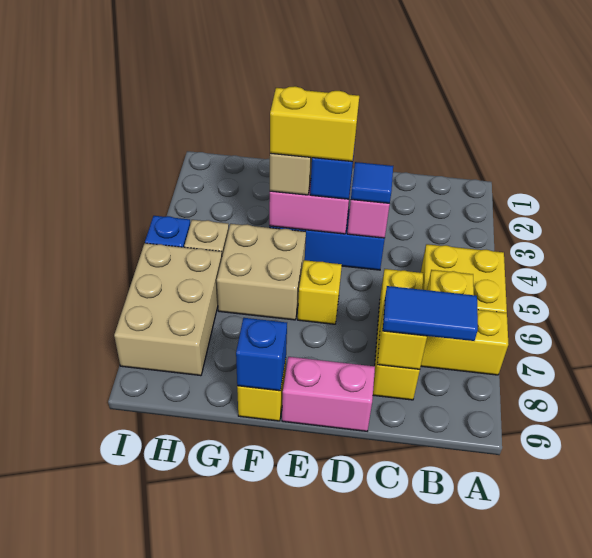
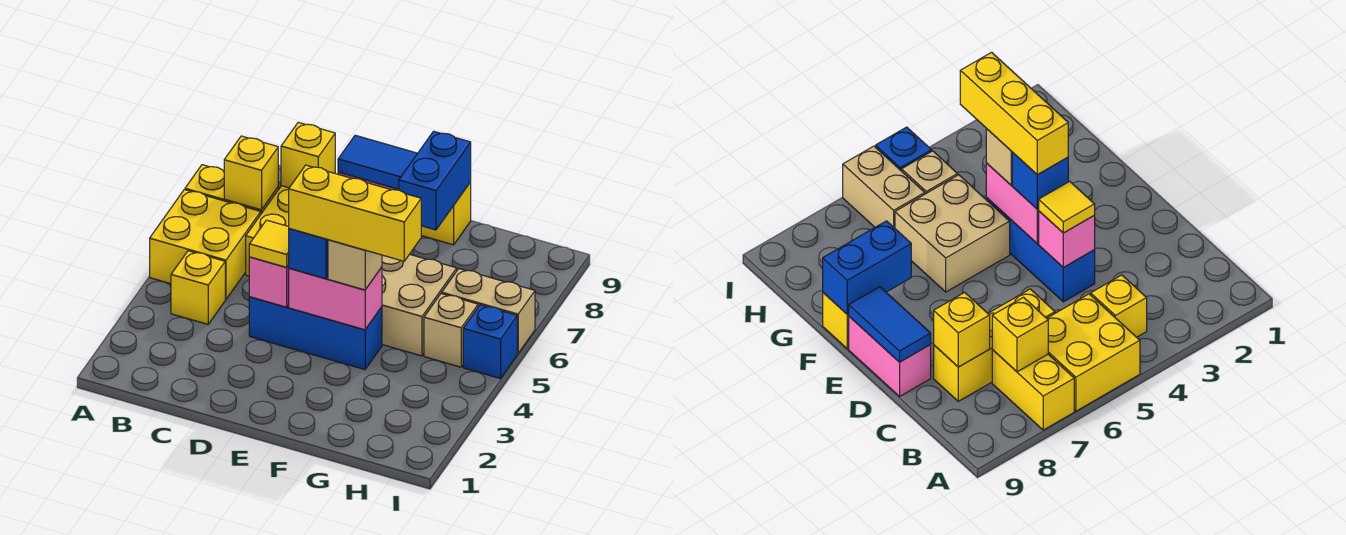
blue 1x2 tile [383,286,478,341] -> blue 1x2 tile moved to [338,135,418,189]
blue 1x1 tile [351,162,393,203] -> yellow 1x1 tile [249,220,289,267]
yellow 1x2 brick [270,86,359,162] -> yellow 1x3 brick [289,165,421,261]
yellow 1x1 brick [298,260,342,324] -> yellow 1x1 brick moved to [171,251,225,324]
blue 1x1 brick [236,318,287,391] -> blue 1x2 brick [399,131,471,230]
tan 2x3 brick [114,243,222,376] -> tan 1x2 brick [442,269,535,353]

